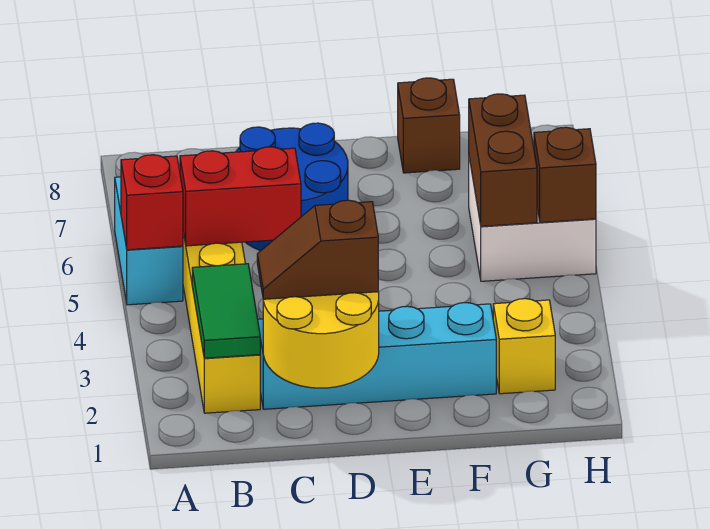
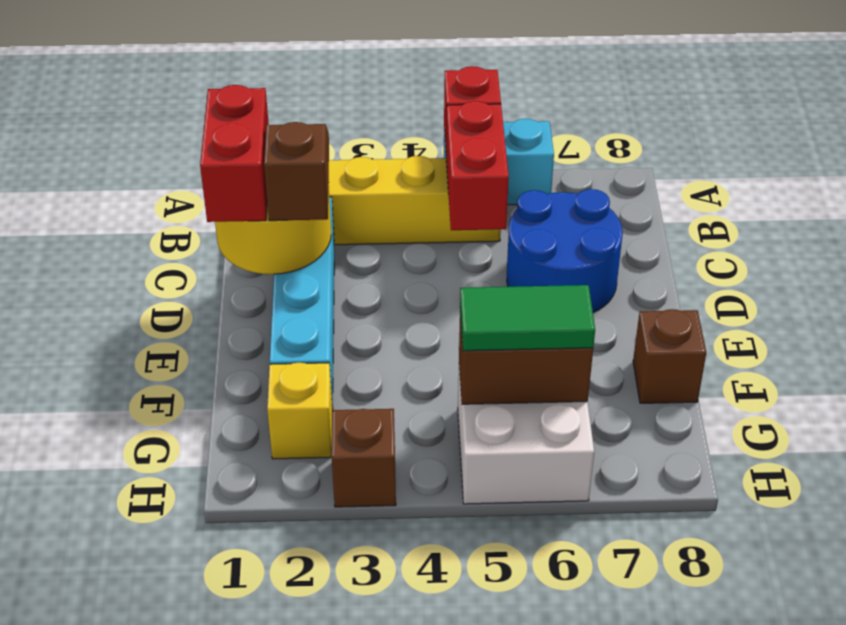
green 1x2 tile [192,264,260,358] -> green 1x2 tile moved to [460,285,595,351]
none -> red 1x2 brick [200,85,269,222]
brown 1x1 brick [534,127,596,222] -> brown 1x1 brick moved to [332,409,396,507]

